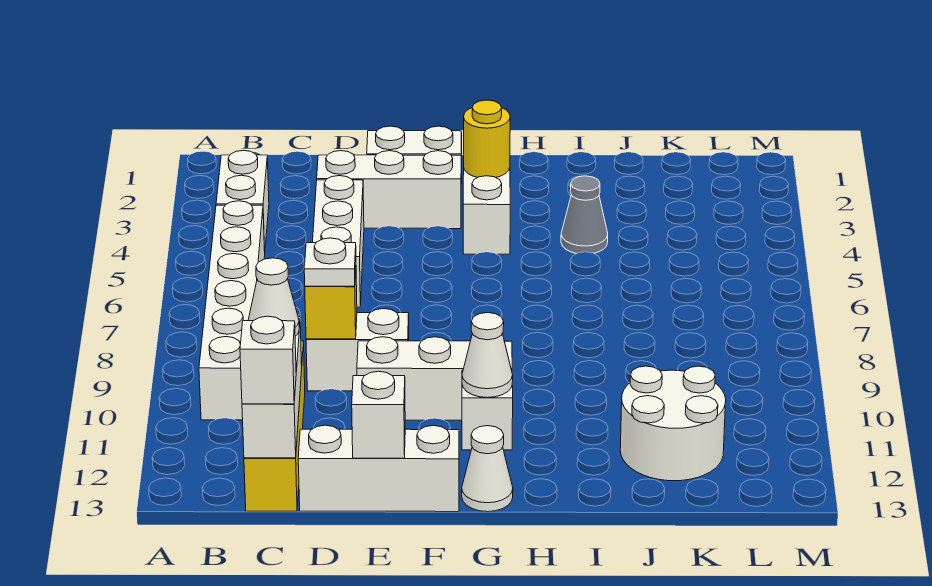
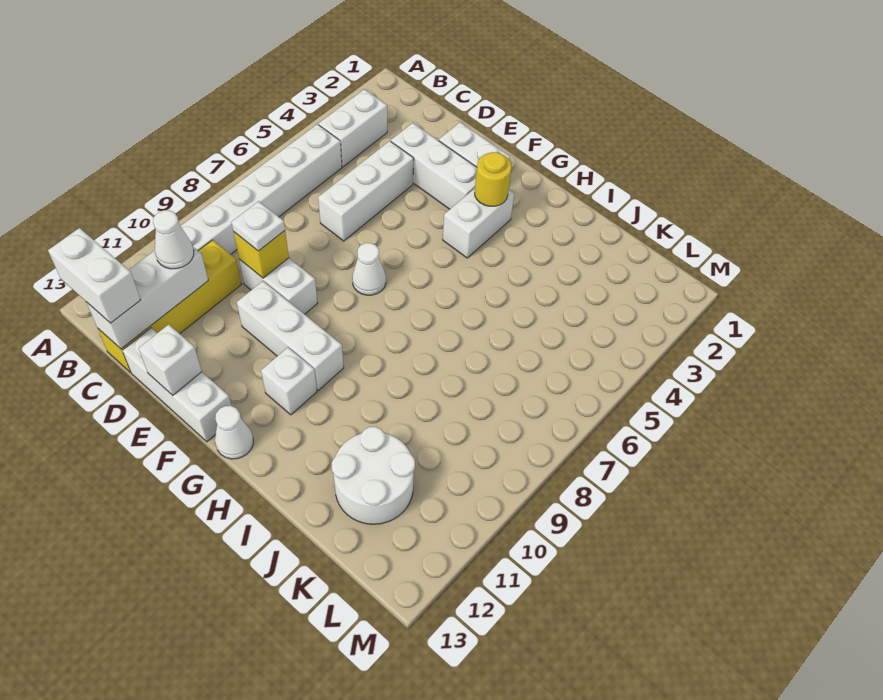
white 1x1 brick [240,316,296,404] -> white 1x2 brick [48,228,141,323]
white 1x1 cone [462,313,513,398] -> white 1x1 cone moved to [352,243,386,295]
grey 1x1 cone [561,176,608,254] -> none

